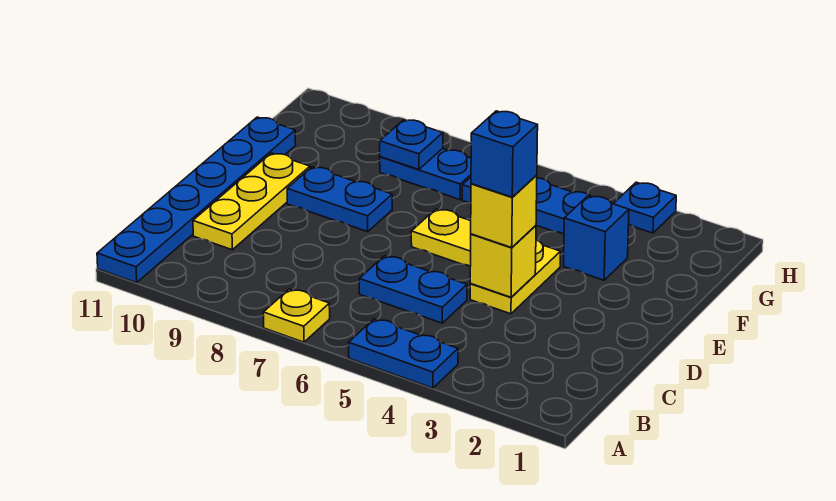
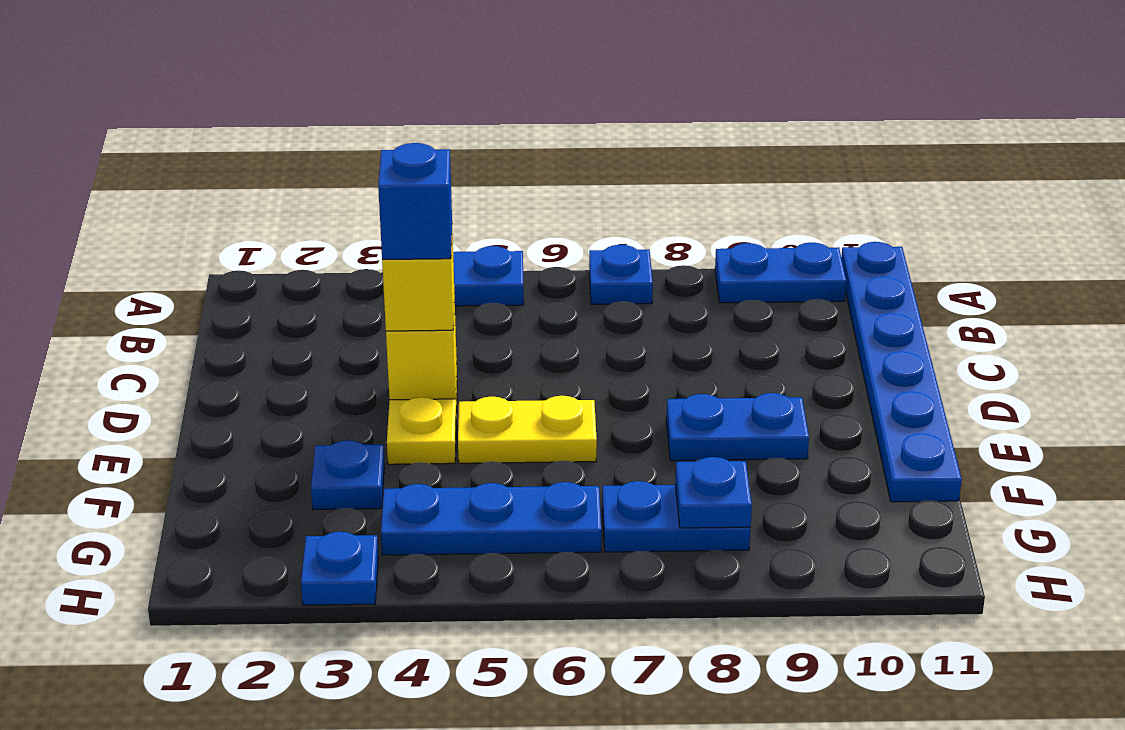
yellow 1x1 plate [263,289,330,342] -> blue 1x1 plate [589,245,653,304]
blue 1x2 plate [359,256,467,323] -> blue 1x2 plate moved to [715,242,846,303]
yellow 1x3 plate [193,153,310,250] -> none
blue 1x1 brick [564,196,629,280] -> blue 1x1 plate [311,441,384,510]

